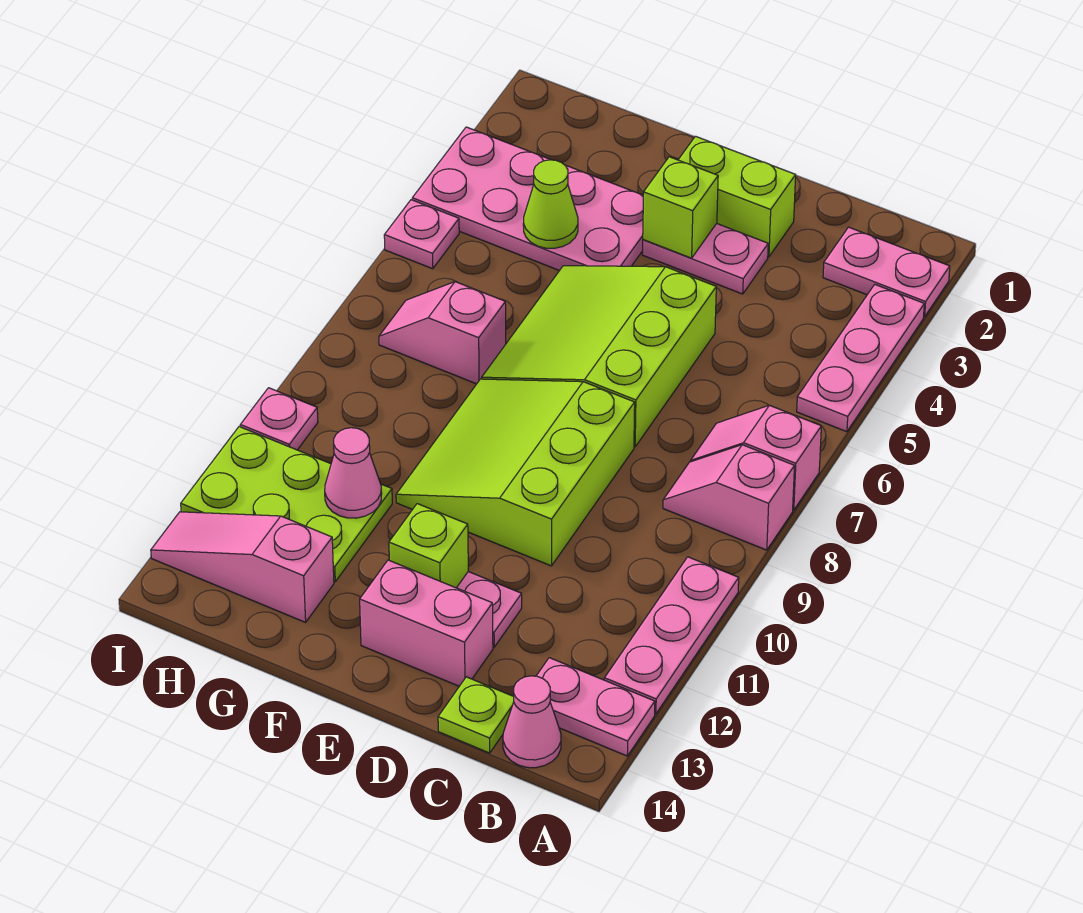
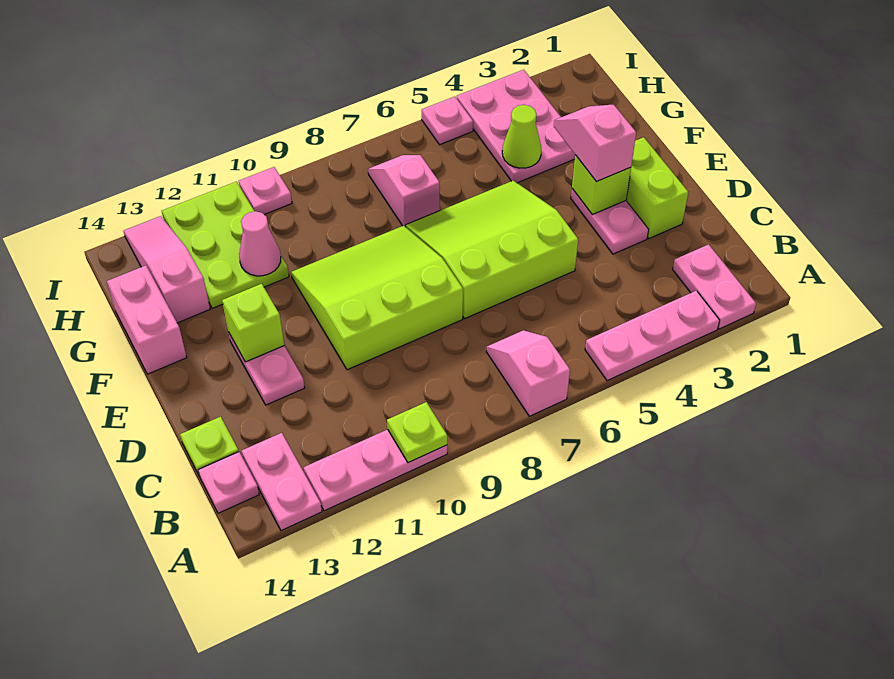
pink 1x2 slope [663,445,794,550] -> pink 1x2 slope moved to [554,105,636,181]
none -> lime 1x1 plate [387,402,447,463]
pink 1x1 cone [503,676,561,768] -> pink 1x1 plate [198,452,259,513]
pink 1x2 brick [360,560,493,686] -> pink 1x2 brick moved to [107,265,187,374]
pink 2x4 plate [412,127,643,271] -> pink 2x3 plate [457,70,575,183]

